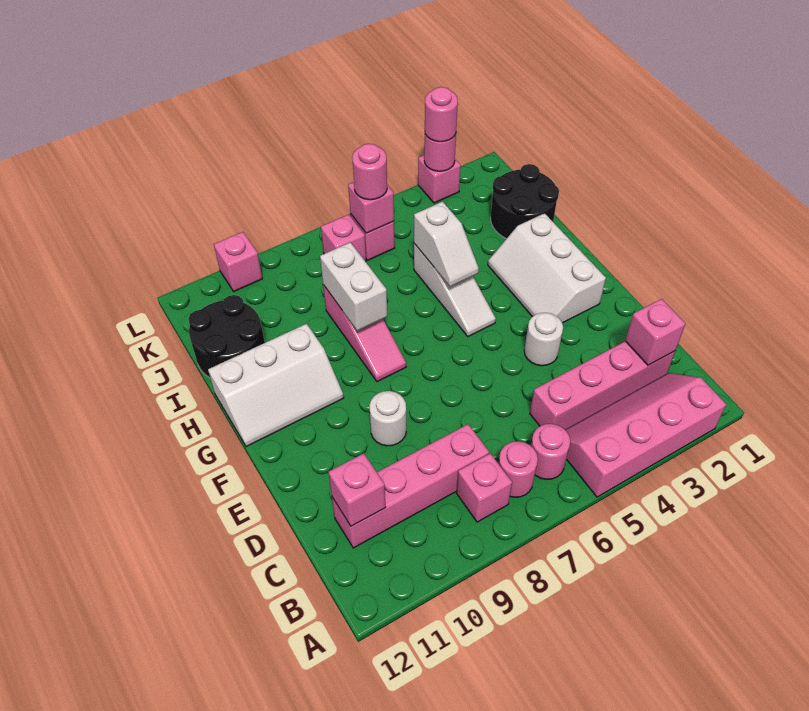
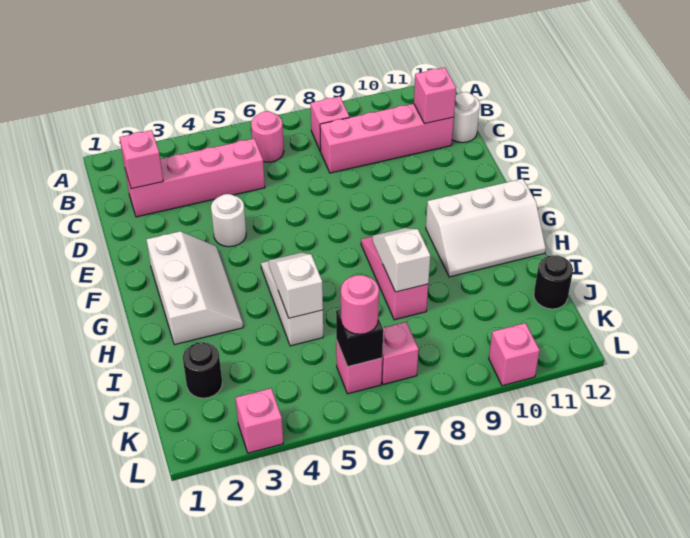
pink 2x4 slope [566,373,726,497] -> none
pink 1x1 round brick [498,441,538,497] -> none
white 1x1 round brick [369,391,406,446] -> white 1x1 round brick moved to [452,92,480,143]
white 2x3 slope [208,324,344,447] -> white 2x3 slope turned to [426,179,546,277]
white 1x2 brick [320,242,387,331] -> white 1x2 slope [372,228,430,292]
black 2x2 round brick [491,164,559,239] -> black 1x1 round brick [183,342,222,398]
black 2x2 round brick [188,295,265,378] -> black 1x1 round brick [534,255,573,309]
pink 1x1 brick [348,182,394,233] -> black 1x1 brick [336,309,383,367]
pink 1x1 round brick [424,134,456,171] -> none
pink 1x1 round brick [425,87,458,142] -> none

